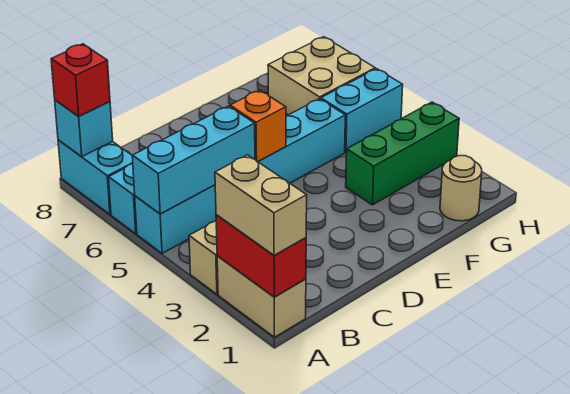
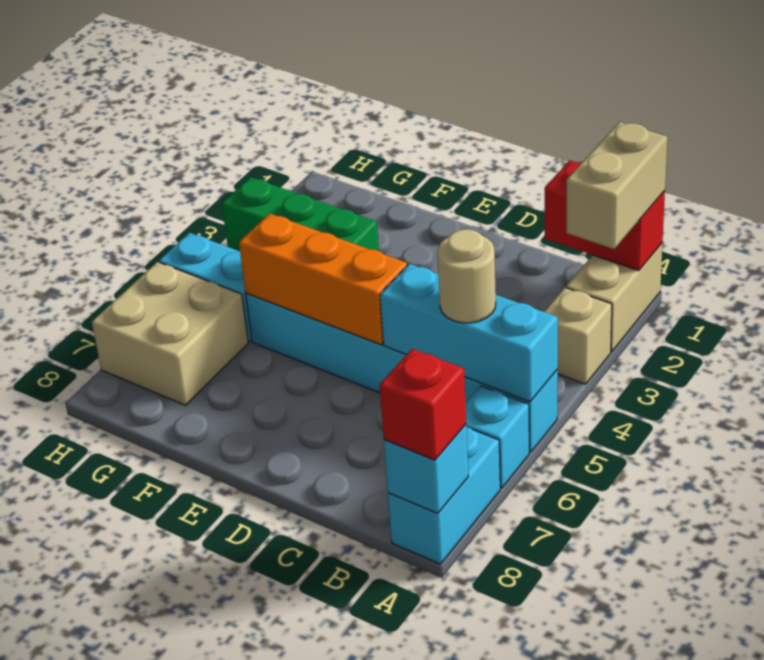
red 1x2 brick [216,215,306,297] -> red 1x2 brick turned to [545,160,665,271]
orange 1x1 brick [230,90,286,162] -> orange 1x3 brick [239,213,407,345]
tan 1x1 round brick [440,156,482,221] -> tan 1x1 round brick moved to [437,229,496,323]

